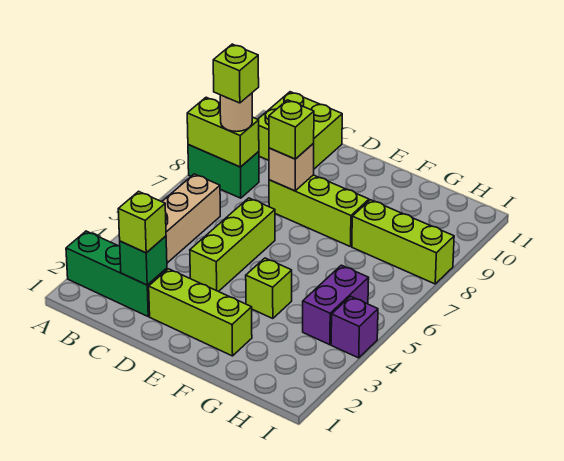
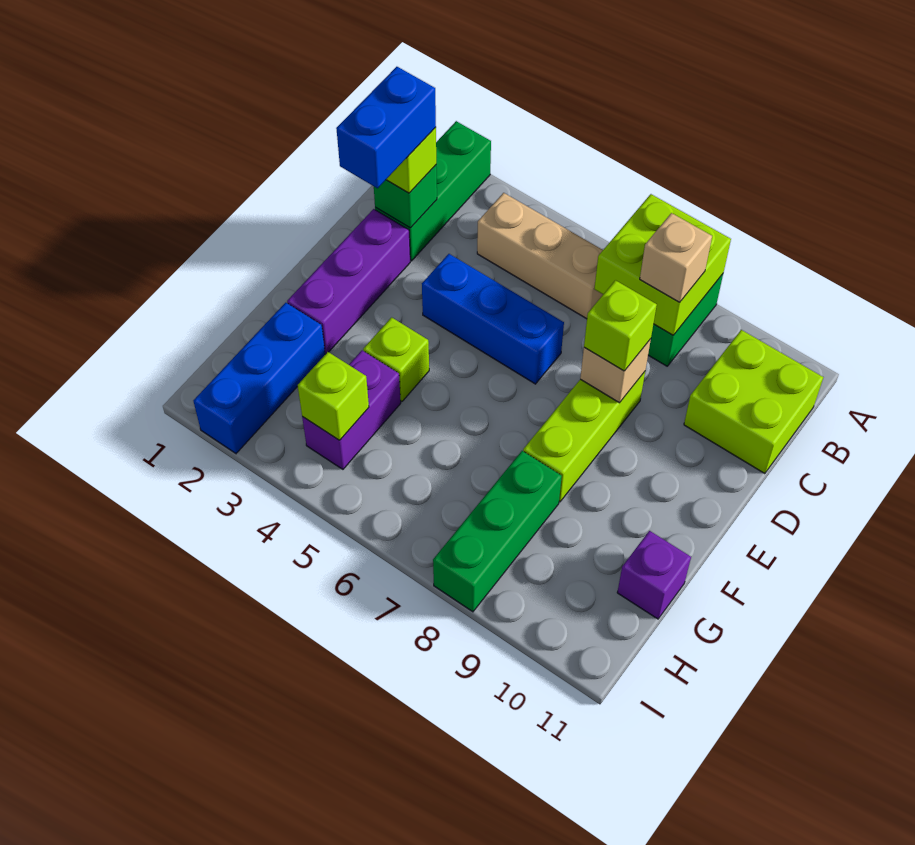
lime 1x2 brick [187,97,259,167] -> lime 2x2 brick [594,194,731,335]
tan 1x1 round brick [220,93,252,132] -> tan 1x1 brick [640,213,712,303]
lime 1x1 brick [213,44,259,103] -> lime 1x1 brick moved to [298,352,369,440]
none -> blue 1x2 brick [336,67,436,188]
lime 1x3 brick [149,269,252,356] -> purple 1x3 brick [287,209,410,353]
lime 1x3 brick [190,198,275,292] -> blue 1x3 brick [422,254,564,384]
none -> blue 1x3 brick [193,303,325,453]
lime 1x3 brick [352,200,454,284] -> green 1x3 brick [433,451,562,612]
purple 1x2 brick [303,265,369,345] -> purple 1x2 brick turned to [302,350,401,469]
purple 1x1 brick [331,296,378,358] -> purple 1x1 brick moved to [617,531,691,619]

